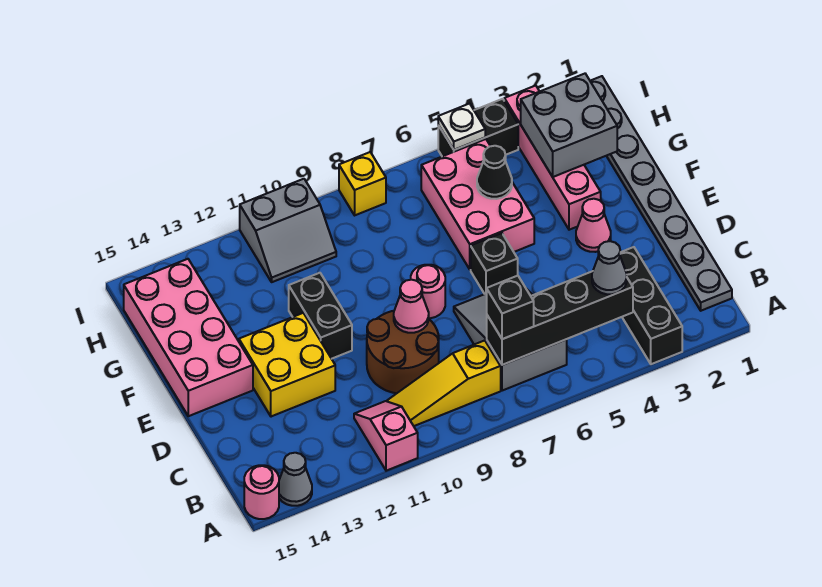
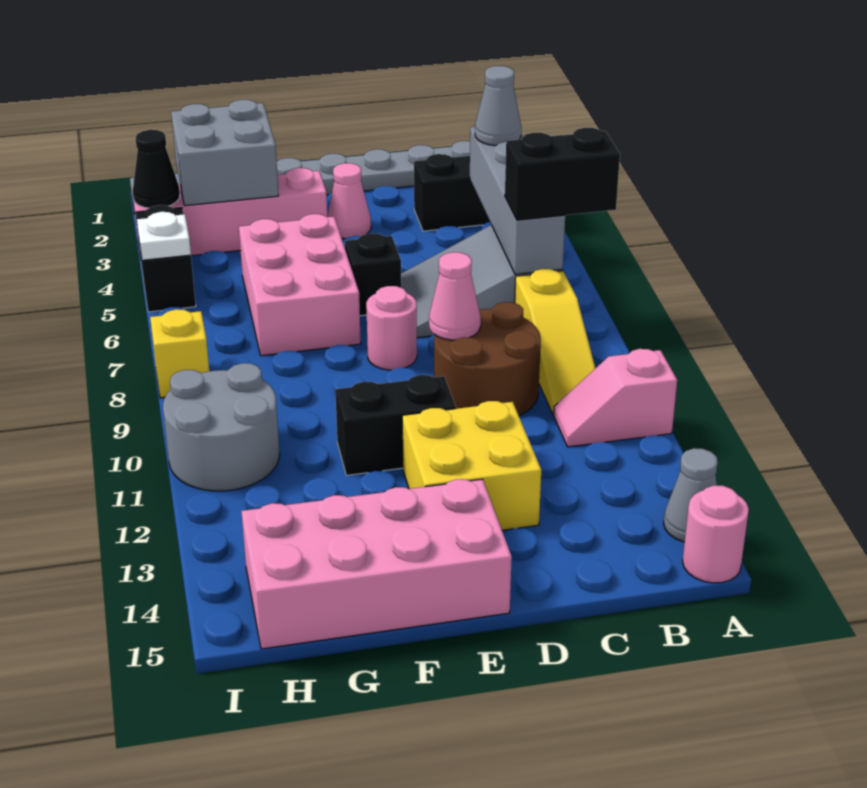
black 1x4 brick [487,271,633,365] -> grey 1x4 brick [470,127,565,274]
black 1x1 brick [487,276,534,339] -> black 1x2 brick [505,128,620,220]
pink 2x3 brick [421,139,534,270] -> pink 2x3 brick turned to [239,214,361,356]
black 1x1 cone [477,146,512,199] -> black 1x1 cone moved to [133,130,180,208]
grey 2x2 slope [240,179,336,282] -> grey 2x2 round brick [163,363,280,491]

